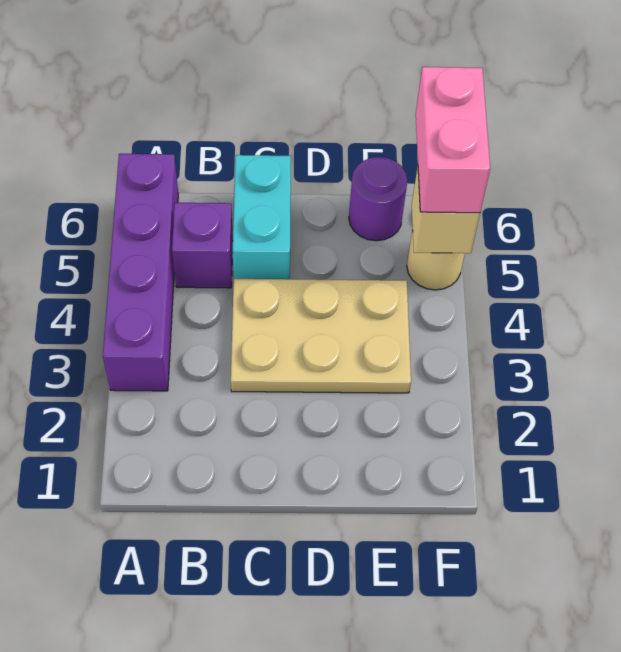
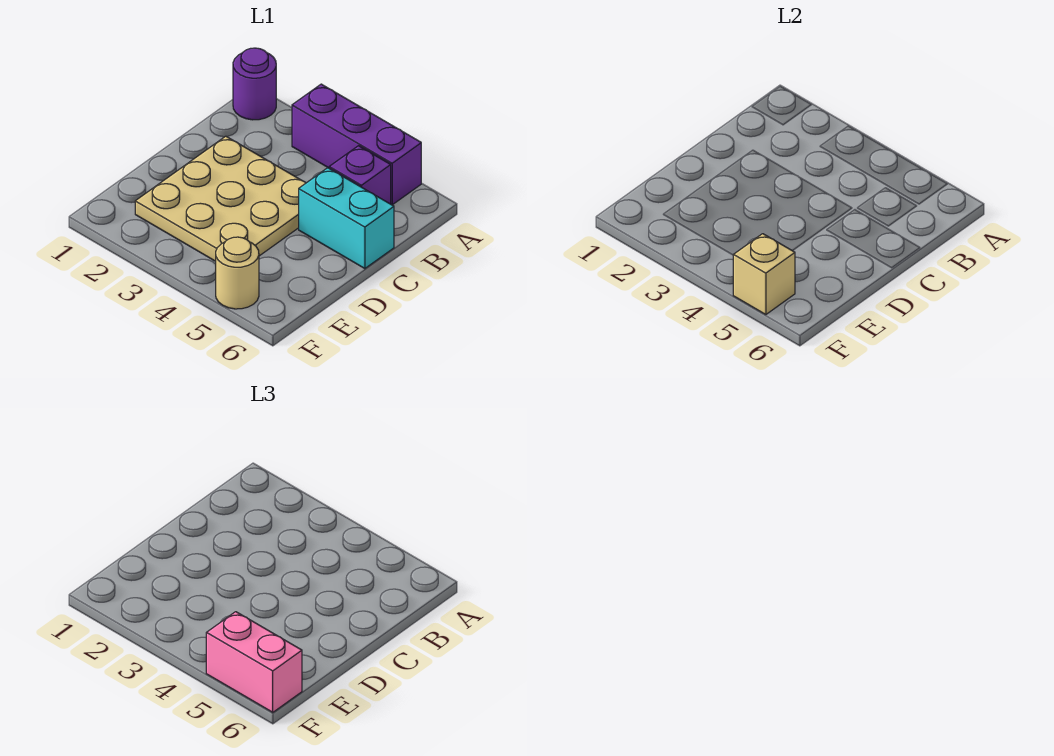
purple 1x4 brick [103,154,178,391] -> purple 1x3 brick [292,84,421,205]
tan 2x3 plate [231,279,411,393] -> tan 3x3 plate [135,136,306,261]
purple 1x1 round brick [349,157,408,241] -> purple 1x1 round brick moved to [233,48,276,120]

